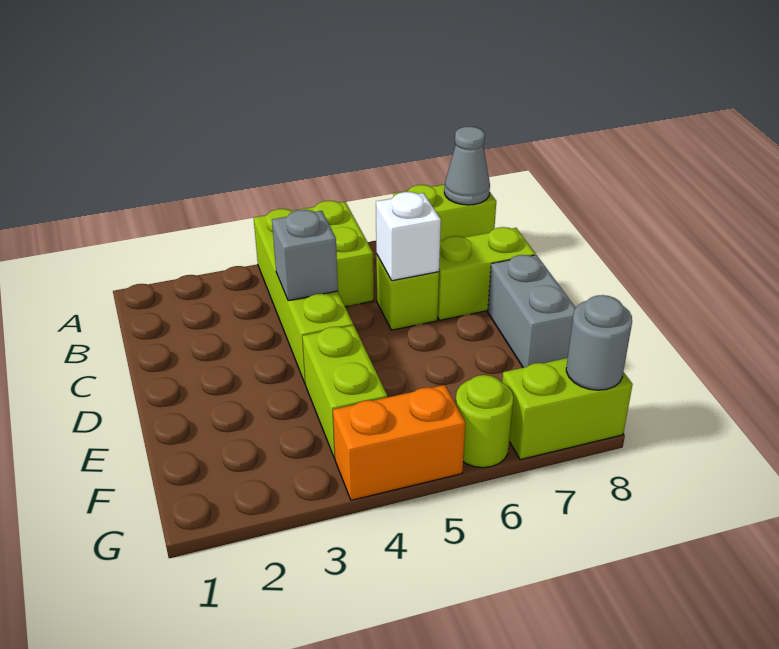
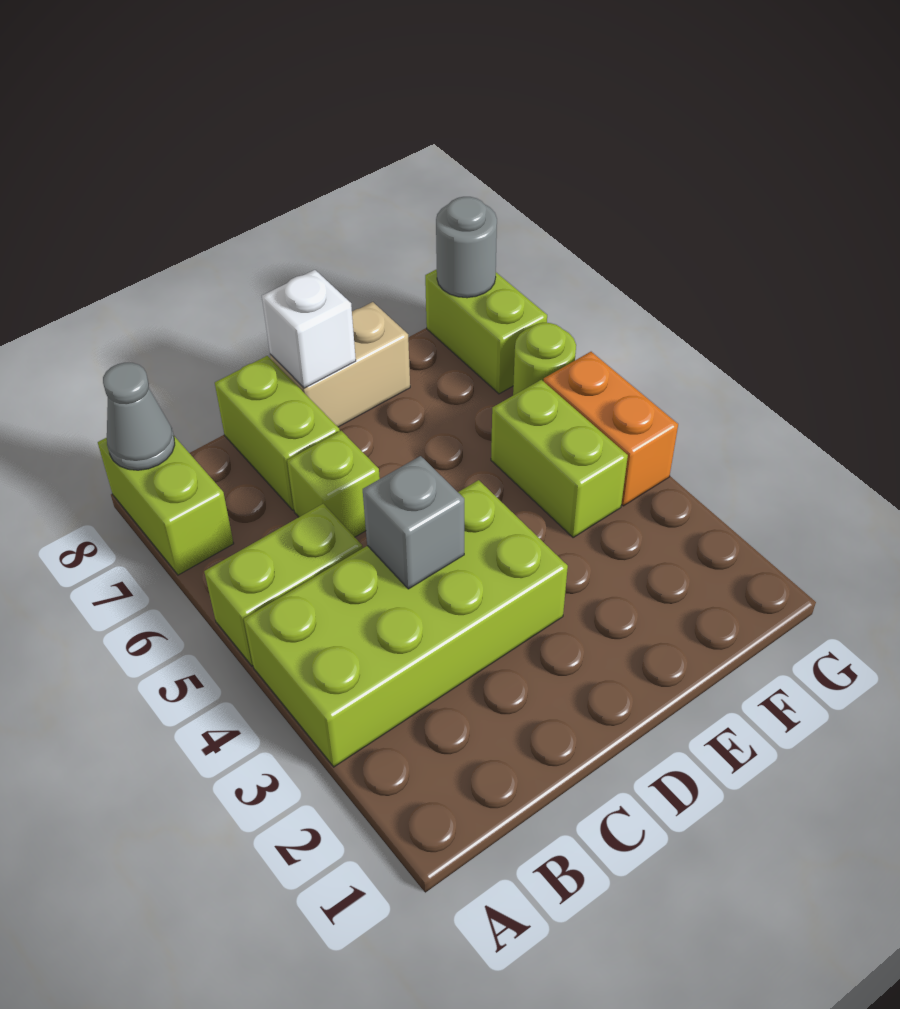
lime 1x4 brick [254,209,353,383] -> lime 2x4 brick [244,480,568,767]
white 1x1 brick [376,192,441,281] -> white 1x1 brick moved to [262,270,356,388]
grey 1x2 brick [488,255,576,368] -> tan 1x2 brick [270,302,410,427]
lime 1x2 brick [302,325,387,458] -> lime 1x2 brick turned to [491,380,628,538]

